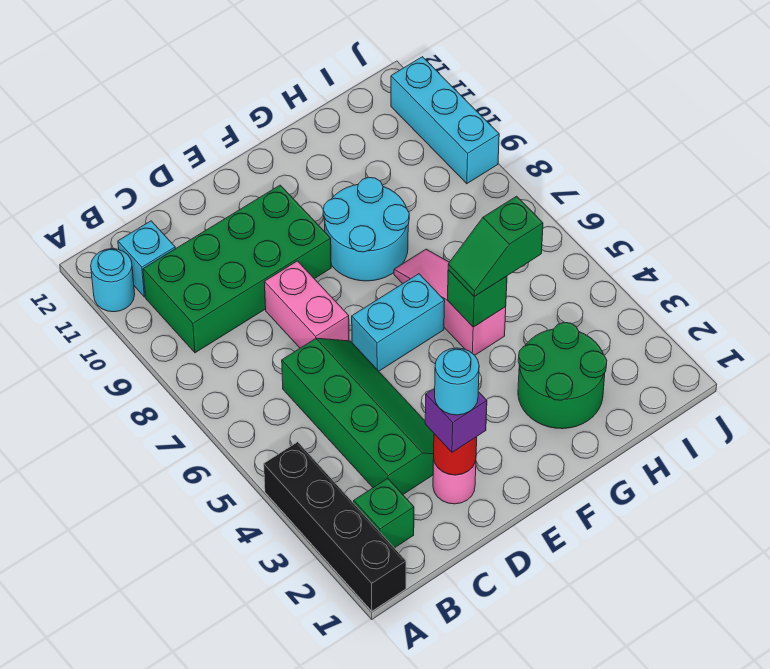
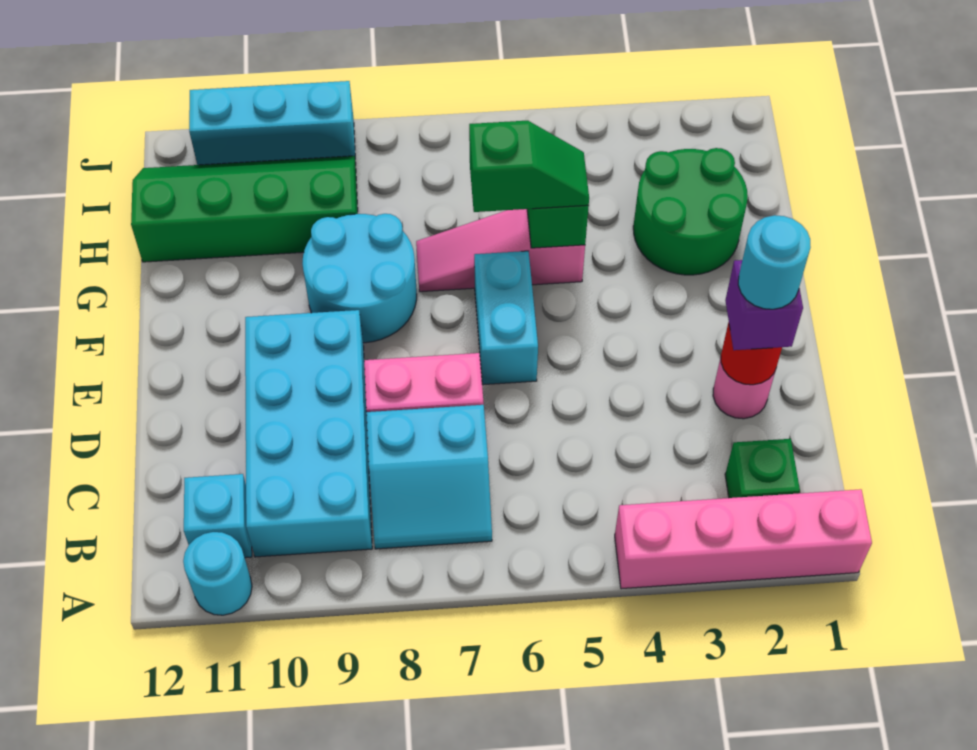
black 1x4 brick [264,442,406,611] -> pink 1x4 brick [615,489,872,589]
none -> cyan 2x2 slope [366,405,492,549]
green 2x4 brick [143,185,331,353] -> cyan 2x4 brick [245,310,372,557]
green 2x4 slope [282,338,434,494] -> green 2x4 slope moved to [131,156,358,262]
green 1x2 slope [448,196,543,297] -> green 1x2 slope turned to [469,121,589,212]

